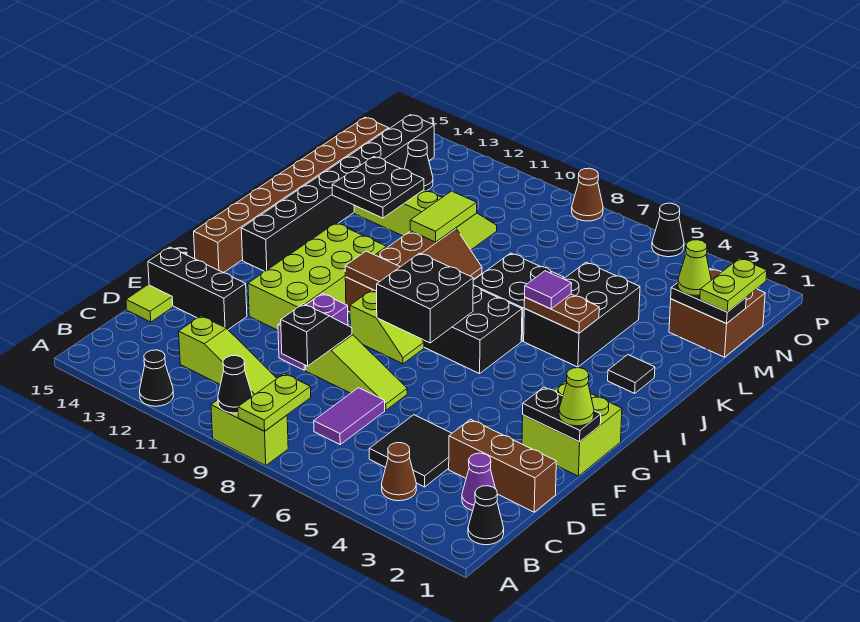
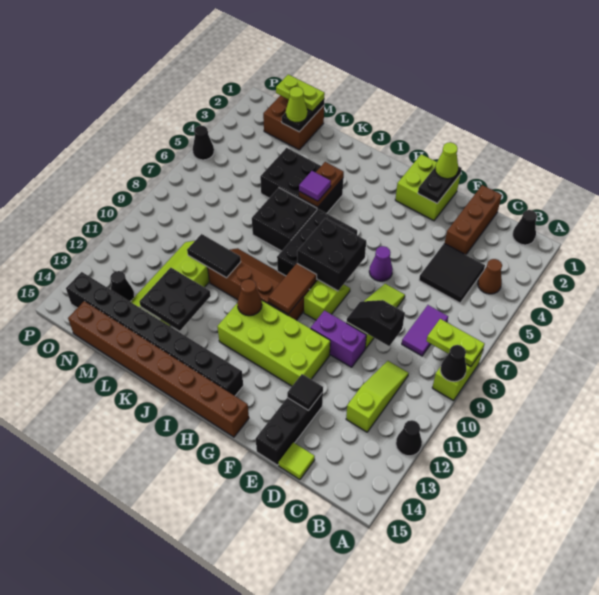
purple 1x1 cone [462,453,495,511] -> purple 1x1 cone moved to [369,246,393,281]
purple 1x2 tile [314,388,385,444] -> purple 1x2 tile turned to [402,305,448,356]
black 1x1 tile [608,355,655,393] -> black 1x1 tile moved to [287,374,323,411]
lime 1x2 tile [410,191,477,242] -> black 1x2 tile [187,234,241,278]
brown 1x1 cone [572,168,603,221] -> brown 1x1 cone moved to [237,279,262,316]

